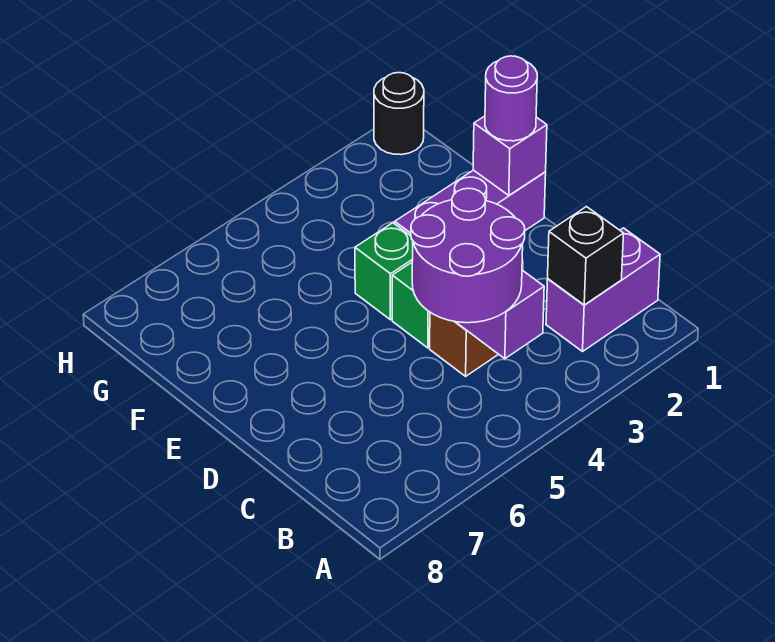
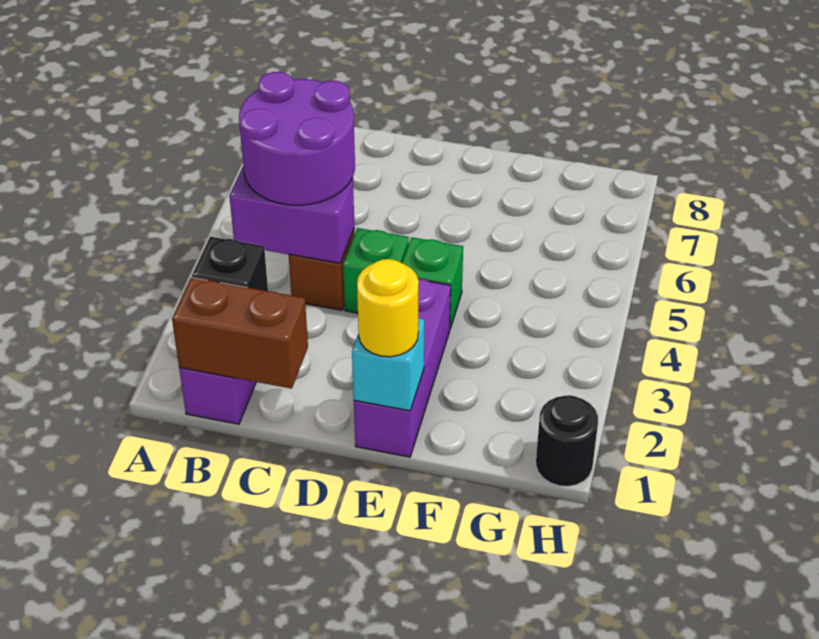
none -> brown 1x2 brick [172,278,308,389]
purple 1x1 brick [473,116,547,195] -> cyan 1x1 brick [352,318,424,411]
purple 1x1 round brick [485,56,537,141] -> yellow 1x1 round brick [357,259,419,357]

